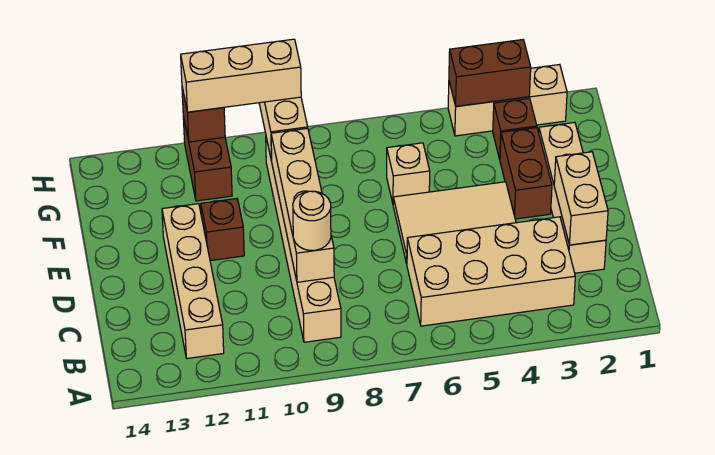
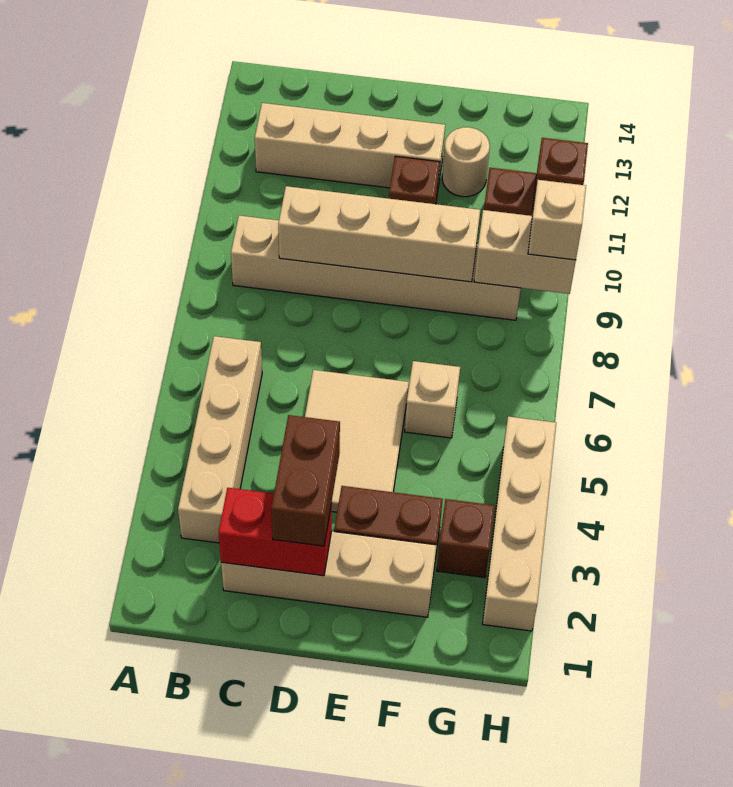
tan 2x4 brick [407,217,575,326] -> tan 1x4 brick [178,336,262,543]
tan 1x2 brick [554,152,608,245] -> red 1x2 brick [219,488,332,576]
tan 1x1 round brick [293,191,331,250] -> tan 1x1 round brick moved to [442,127,490,197]
tan 1x3 brick [448,65,567,136] -> tan 1x4 brick [483,416,556,631]
brown 1x2 brick [449,40,531,106] -> brown 1x2 brick moved to [271,415,340,546]
tan 1x3 brick [181,39,301,112] -> tan 1x1 brick [528,180,586,260]

